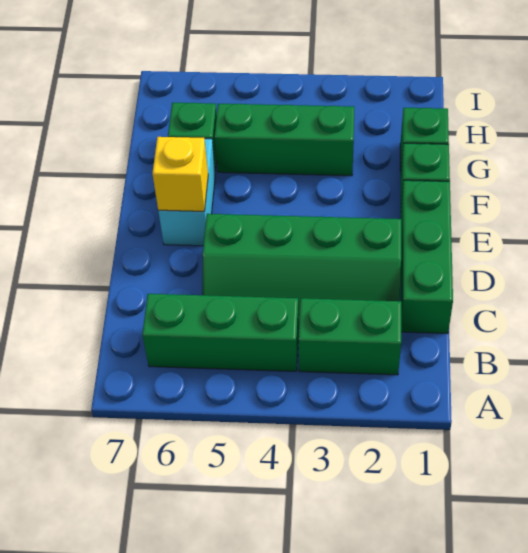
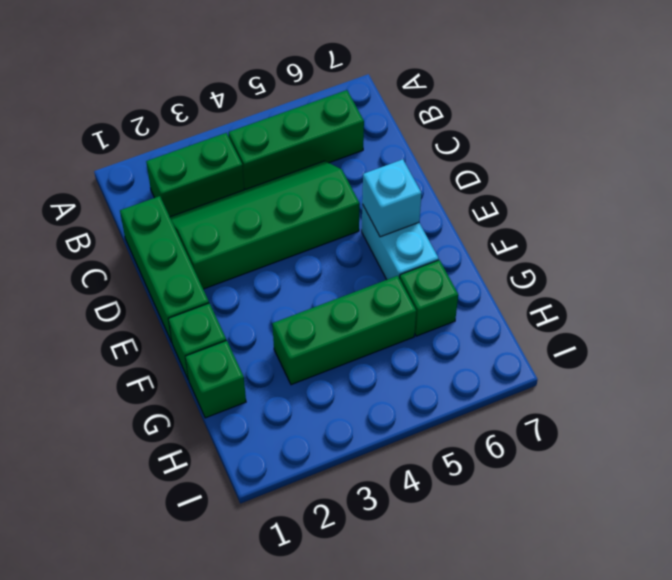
yellow 1x1 brick [152,137,208,211] -> cyan 1x1 brick [362,159,421,237]

